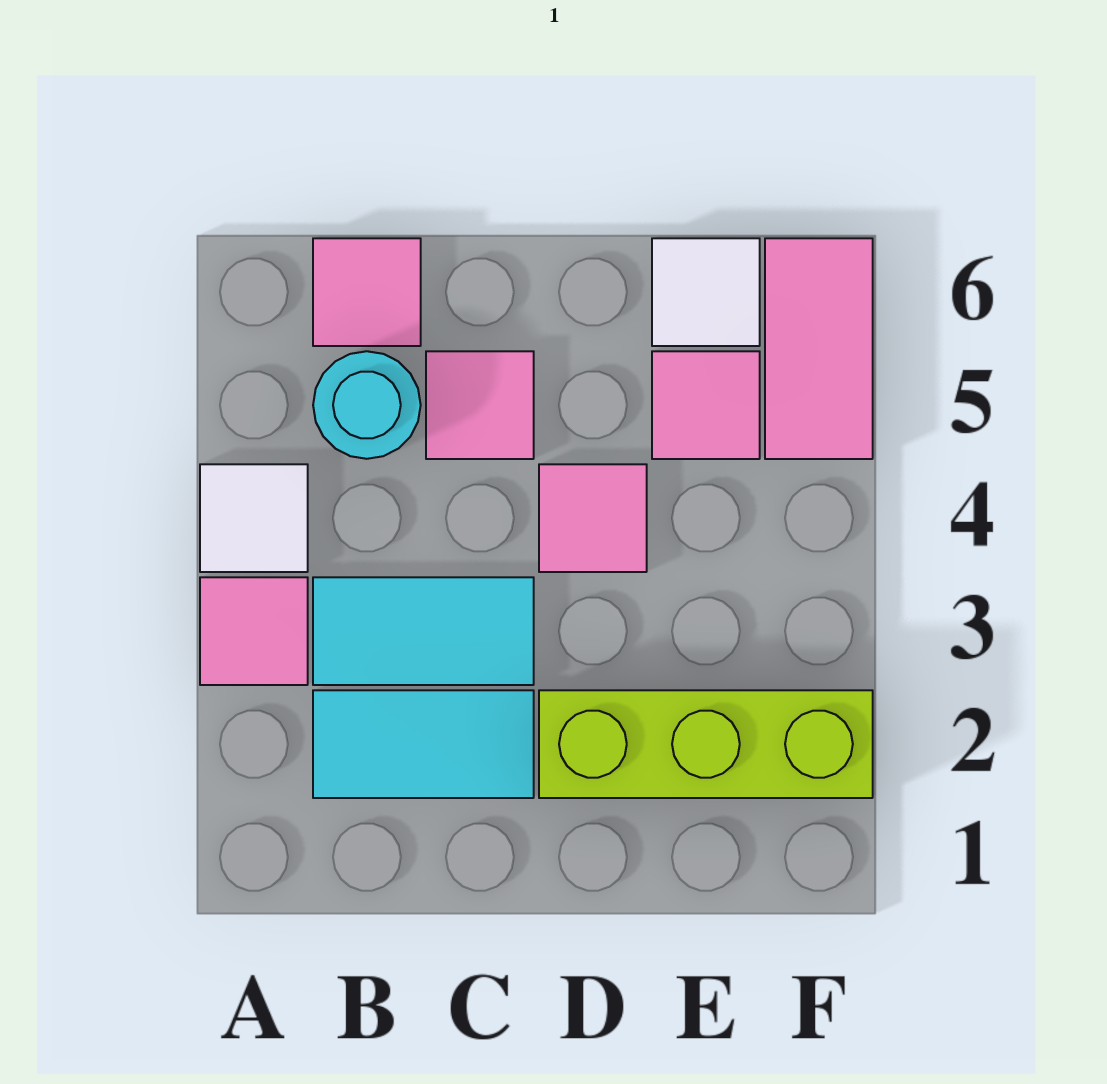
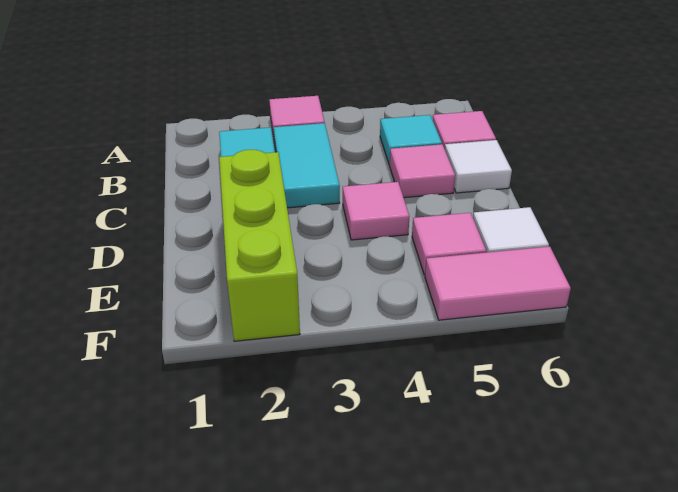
white 1x1 tile [200,464,308,572] -> white 1x1 tile moved to [445,140,512,193]
cyan 1x1 round brick [313,351,421,459] -> cyan 1x1 tile [380,115,442,165]

